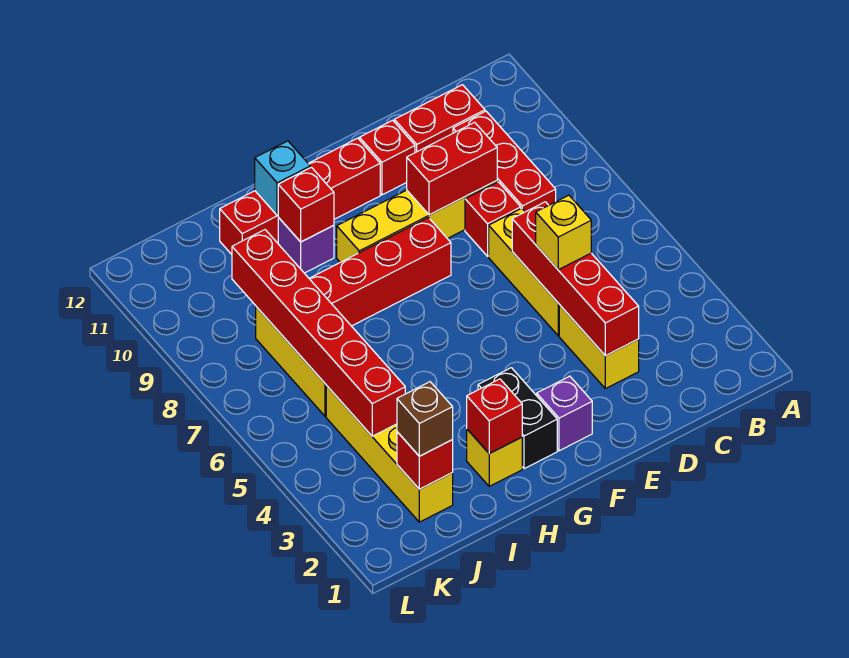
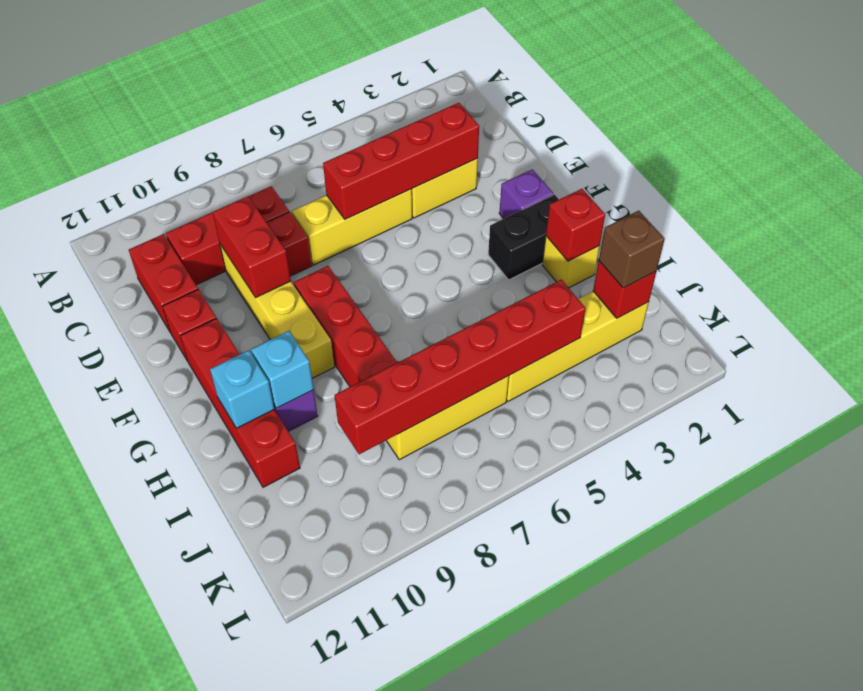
yellow 1x1 brick [536,195,591,270] -> none
red 1x1 brick [278,167,334,242] -> cyan 1x1 brick [251,331,314,408]

